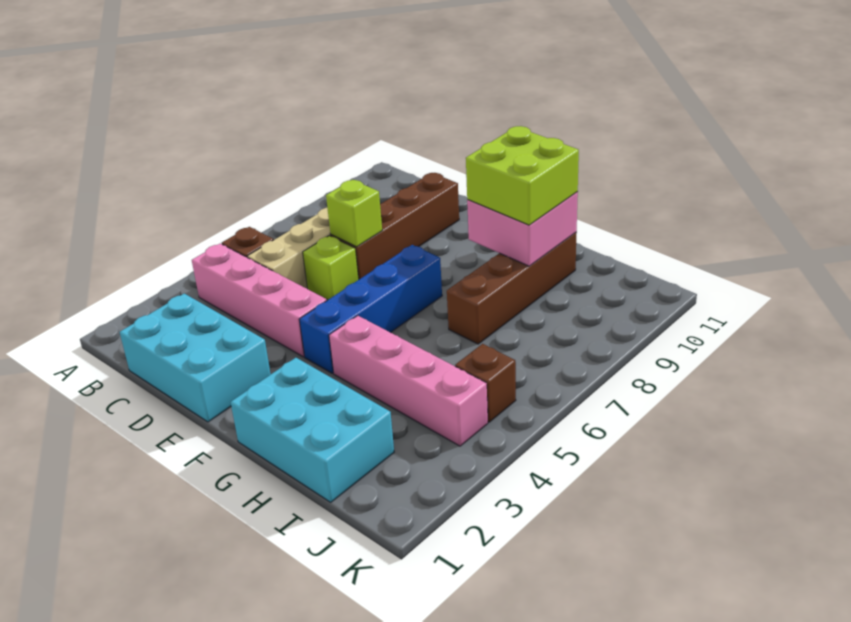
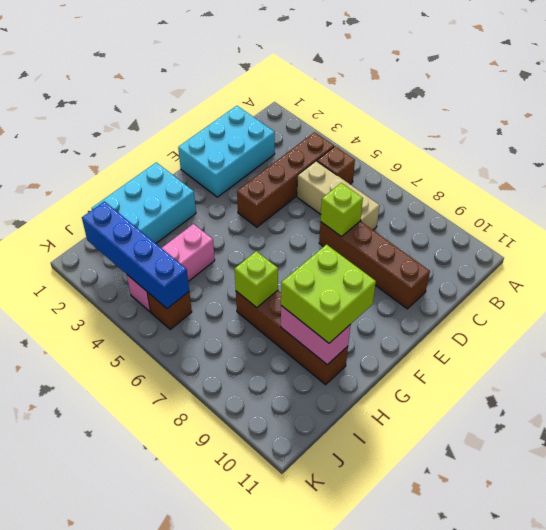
pink 1x4 brick [192,244,327,357] -> brown 1x4 brick [237,132,334,227]
lime 1x1 brick [303,236,359,300] -> lime 1x1 brick moved to [235,251,278,308]
blue 1x4 brick [299,245,442,373] -> blue 1x4 brick moved to [82,201,189,309]
pink 1x4 brick [329,316,488,446] -> pink 1x3 brick [127,224,215,312]
pink 2x2 brick [467,192,578,266] -> pink 1x2 brick [281,306,351,365]

